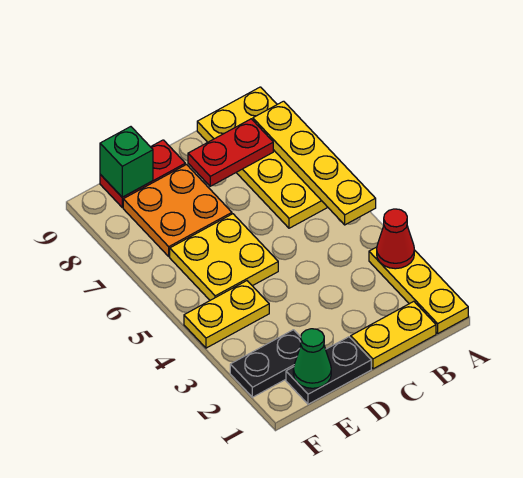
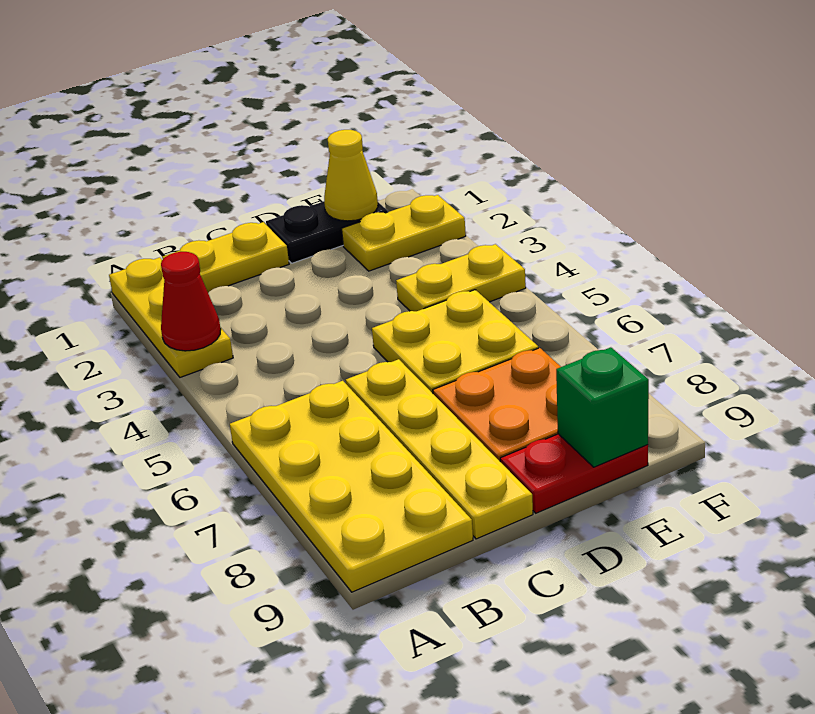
yellow 1x4 plate [253,101,376,225] -> yellow 1x4 plate moved to [346,359,533,539]
red 1x2 plate [188,119,273,186] -> none
green 1x1 cone [293,329,331,388] -> yellow 1x1 cone [324,130,378,221]
black 1x2 plate [230,330,301,397] -> yellow 1x2 plate [342,195,466,271]

